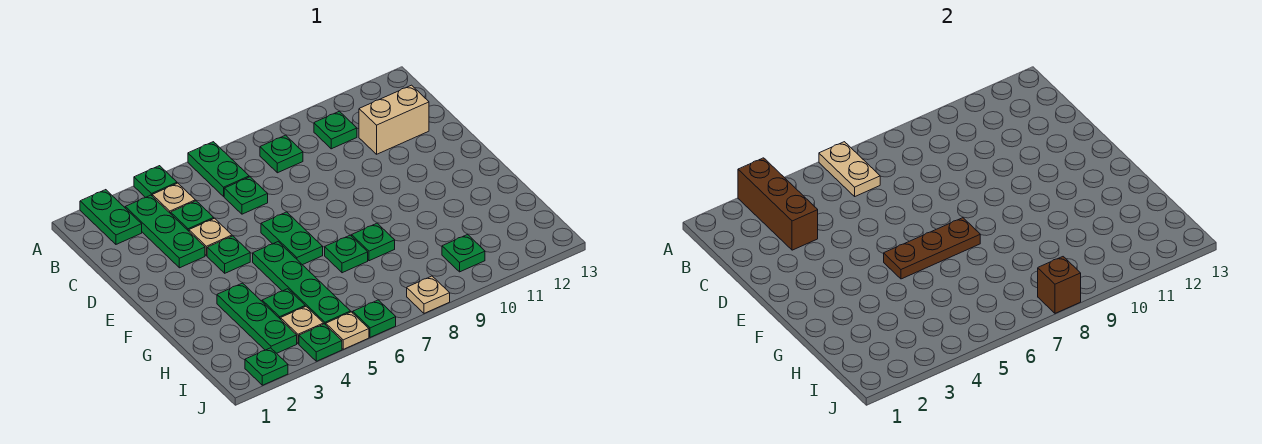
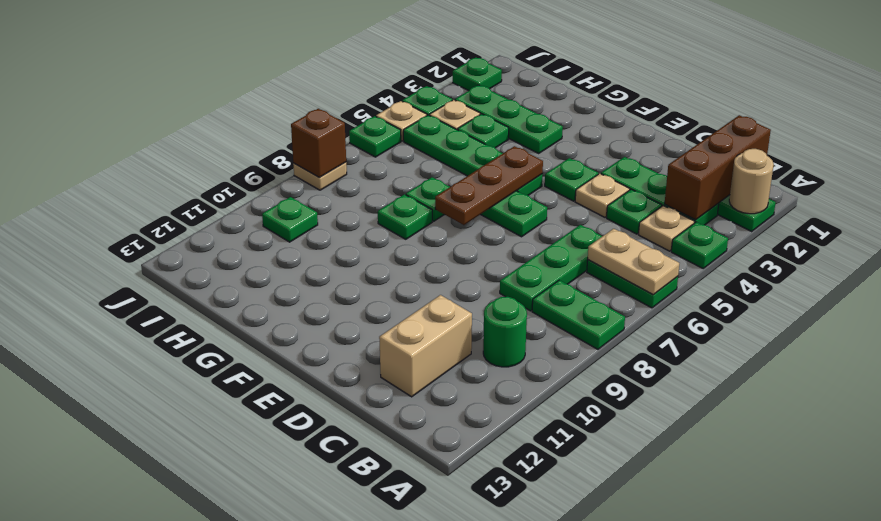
none -> tan 1x1 round brick [729,149,774,214]
brown 1x3 brick [738,158,818,250] -> brown 1x3 brick turned to [665,115,771,220]
green 1x1 plate [260,135,303,173] -> green 1x2 plate [532,280,625,349]
green 1x1 plate [314,111,357,149] -> green 1x1 round brick [483,297,527,367]
green 1x1 plate [224,177,268,214] -> green 1x3 plate [500,225,602,311]

